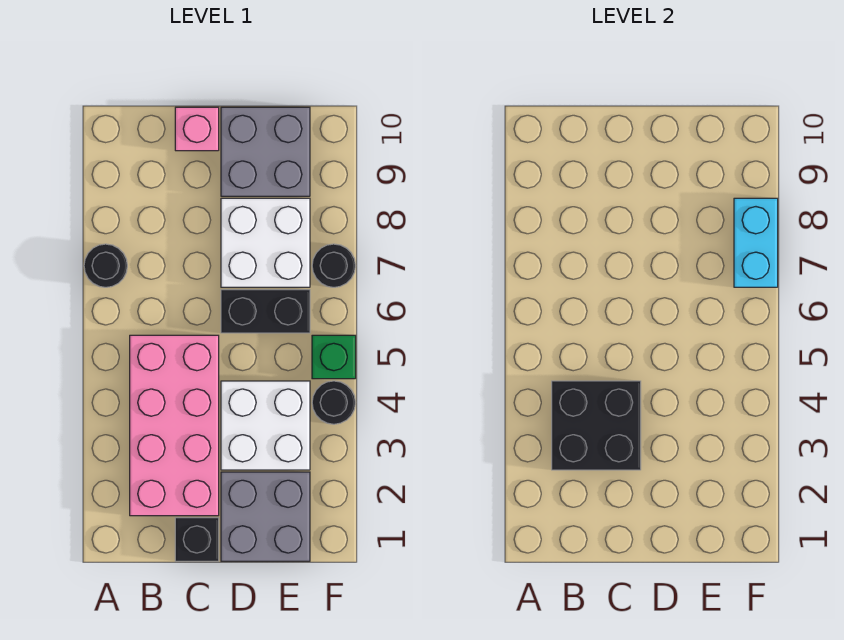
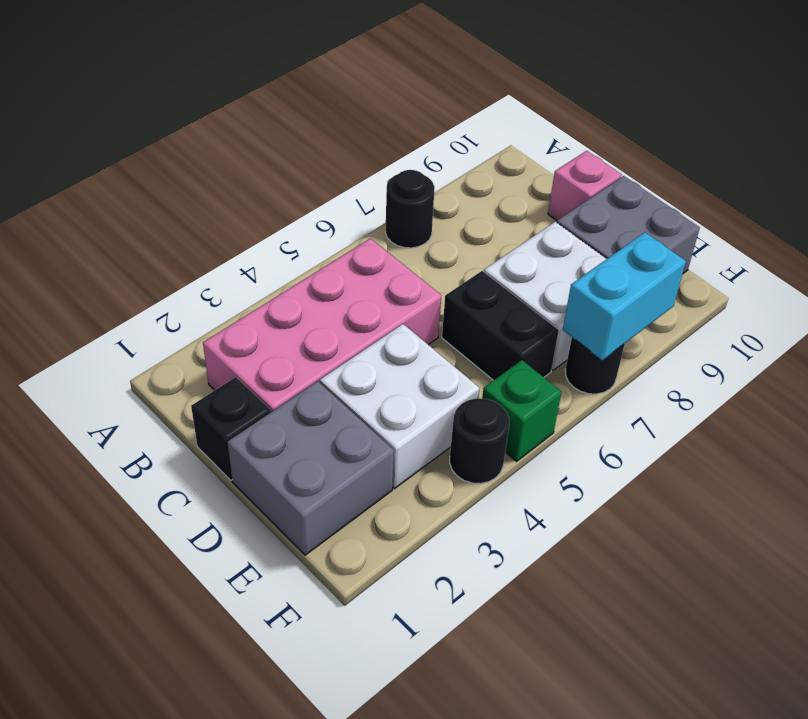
black 2x2 brick [552,381,641,470] -> none

